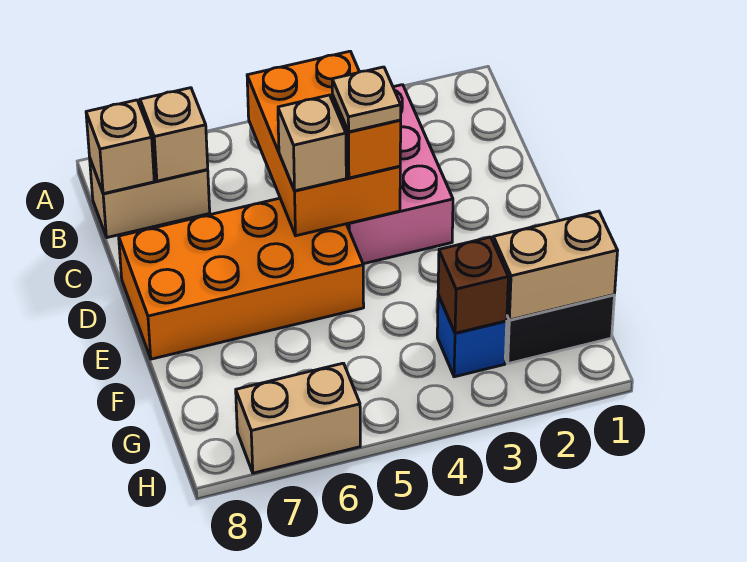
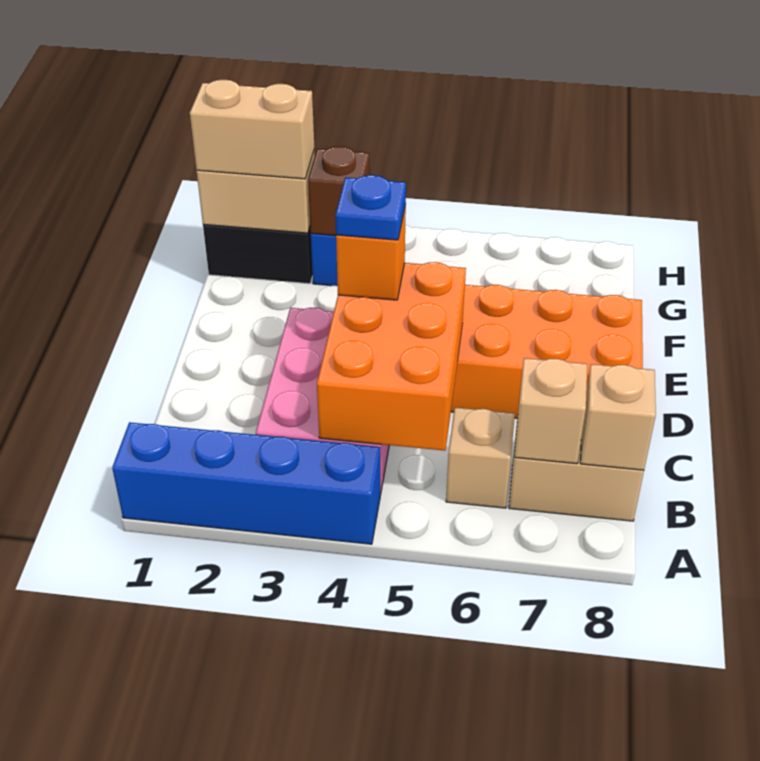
none -> blue 1x4 brick [112,422,380,544]
tan 1x1 plate [332,67,401,132] -> blue 1x1 plate [335,175,406,240]
tan 1x1 brick [278,95,346,191] -> tan 1x1 brick moved to [446,407,515,508]
tan 1x2 brick [236,363,360,473] -> tan 1x2 brick moved to [190,80,314,179]

